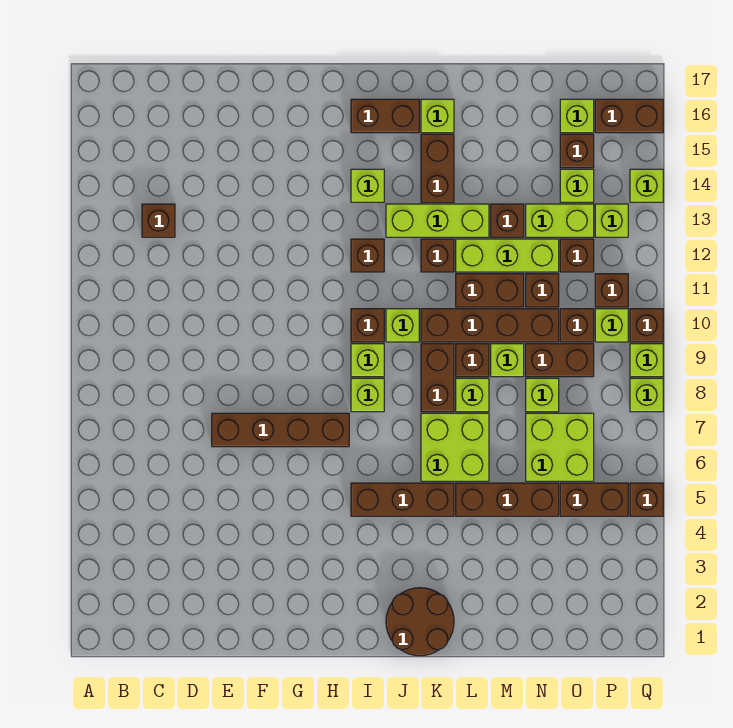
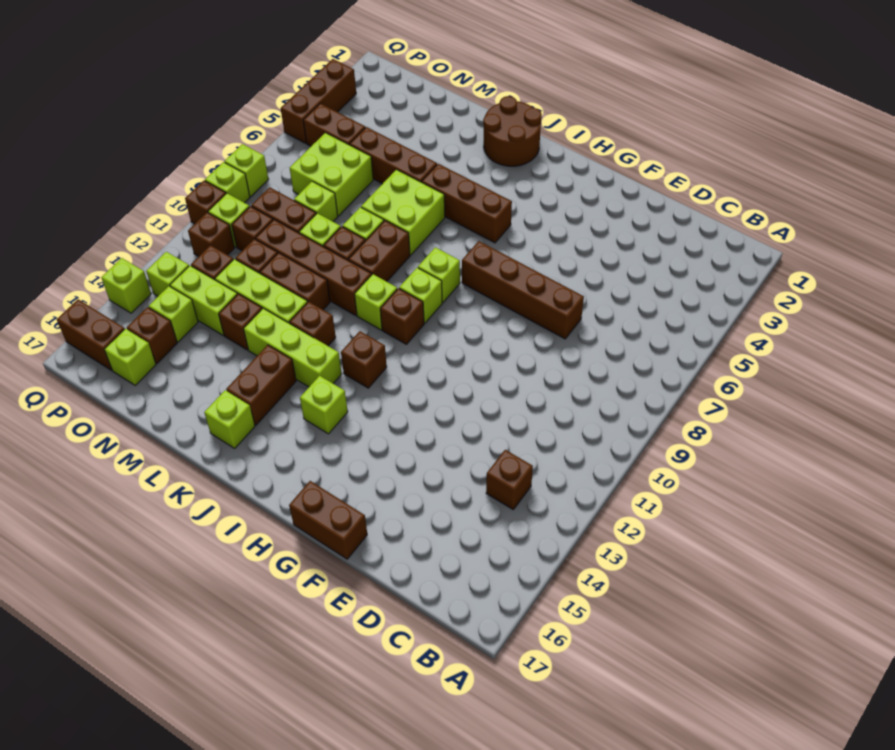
brown 1x2 brick [351,99,419,133] -> brown 1x2 brick moved to [289,481,367,559]
brown 1x1 brick [630,483,663,516] -> brown 1x3 brick [281,59,356,143]

